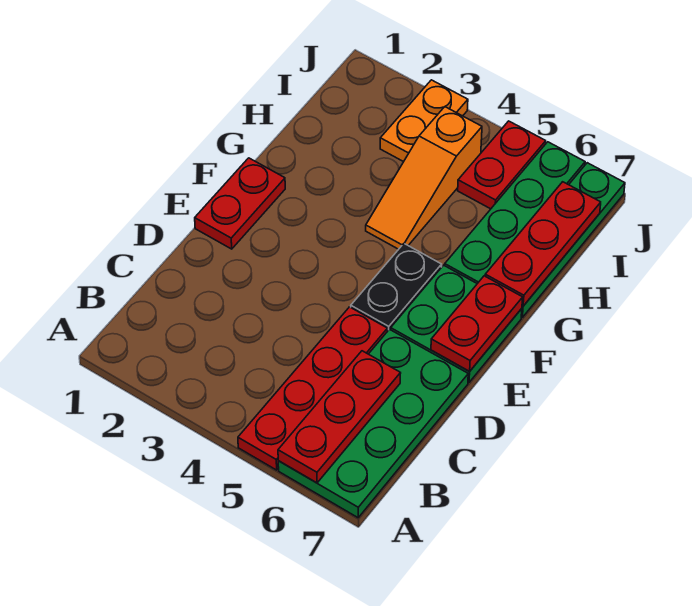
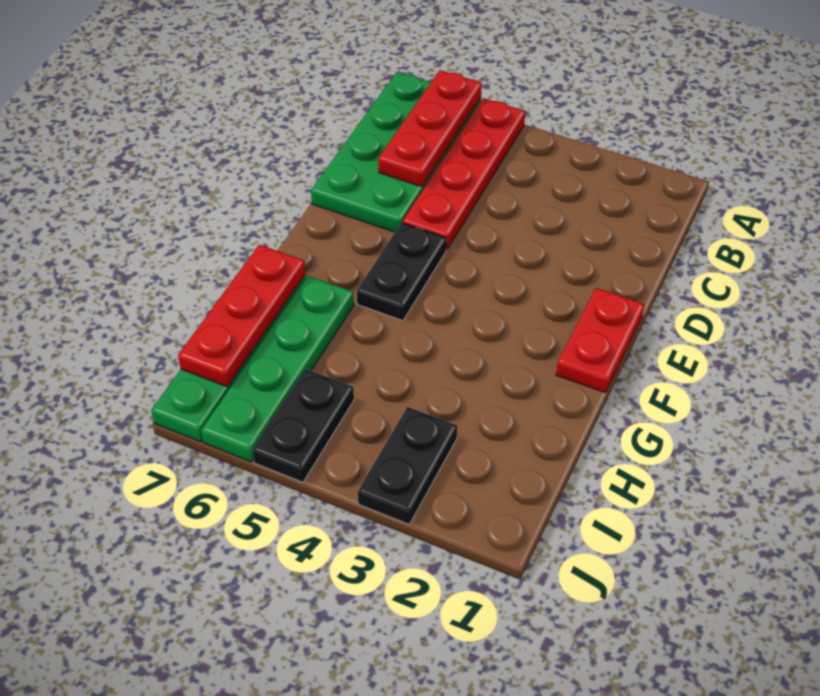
green 2x2 plate [391,265,522,382] -> none
red 1x2 plate [431,276,523,372] -> none
orange 1x3 slope [366,107,482,249] -> none
orange 1x2 plate [380,80,468,162] -> black 1x2 plate [358,407,457,524]
red 1x2 plate [458,121,546,209] -> black 1x2 plate [252,369,354,482]

